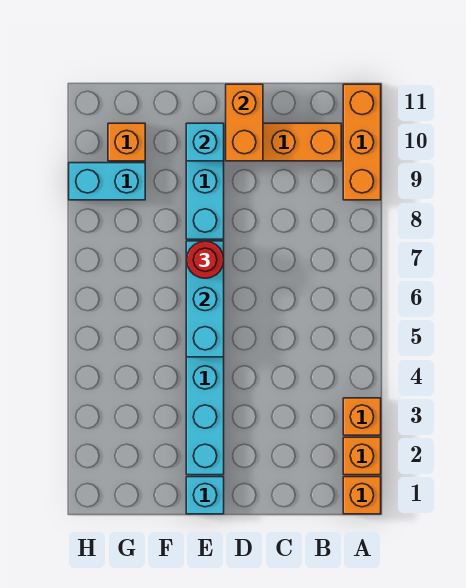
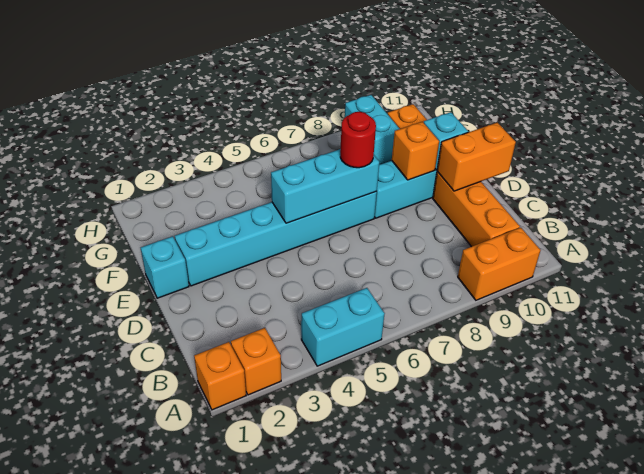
orange 1x1 brick [343,398,381,435] -> orange 1x1 brick moved to [392,122,439,180]
none -> cyan 1x2 brick [301,288,385,366]
orange 1x3 brick [343,84,381,200] -> orange 1x2 brick [458,228,541,300]

